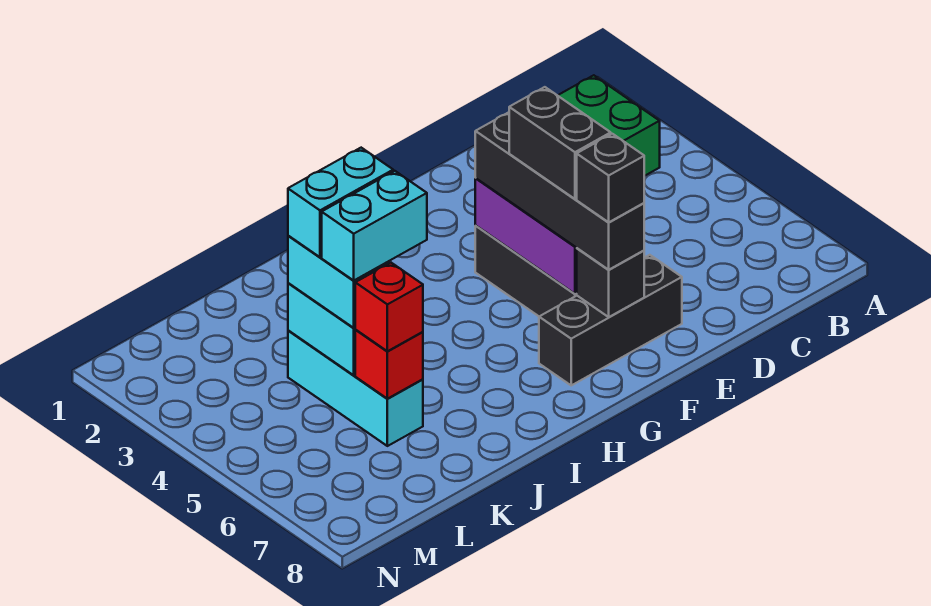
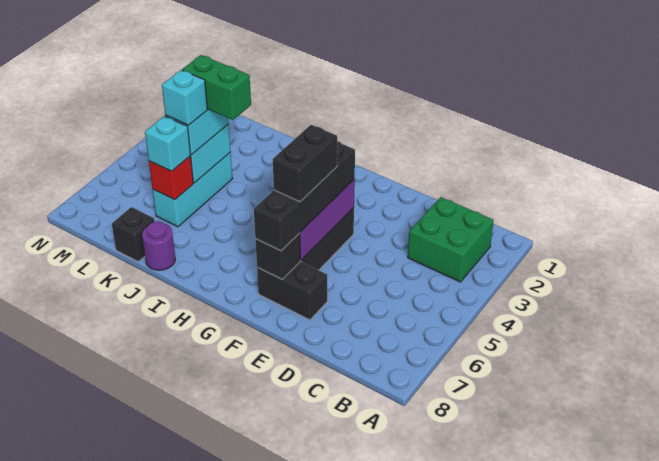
black 1x3 brick [539,255,682,385] -> black 1x2 brick [257,261,327,320]
black 1x1 brick [577,134,644,222] -> black 1x1 brick moved to [112,207,155,262]
cyan 1x2 brick [288,148,393,257] -> green 1x2 brick [182,55,251,120]
cyan 1x2 brick [322,171,427,280] -> cyan 1x1 brick [162,70,207,125]
none -> purple 1x1 round brick [142,222,175,270]
red 1x1 brick [355,263,423,351] -> cyan 1x1 brick [145,116,191,171]

